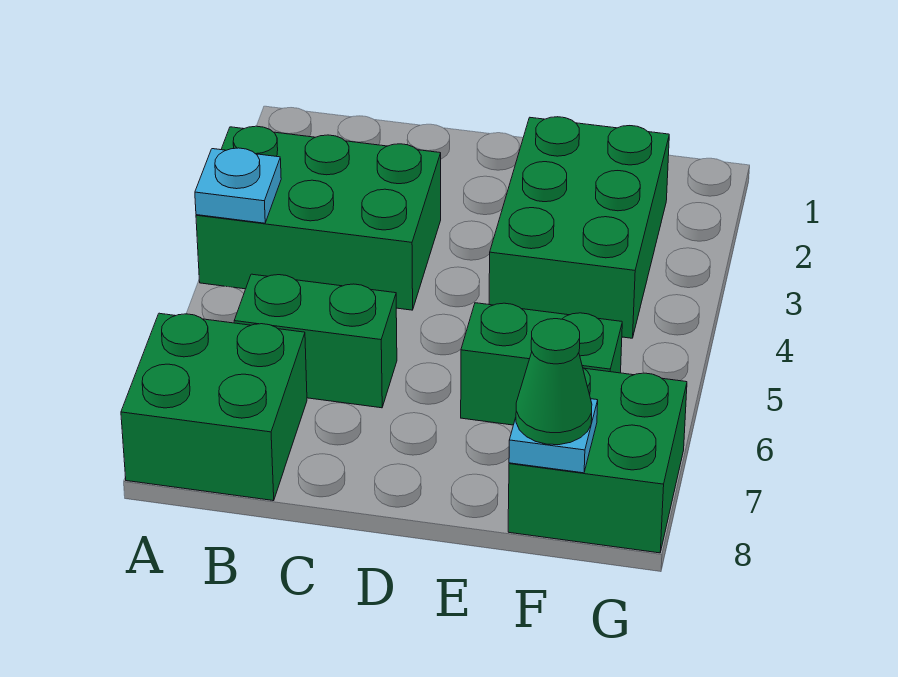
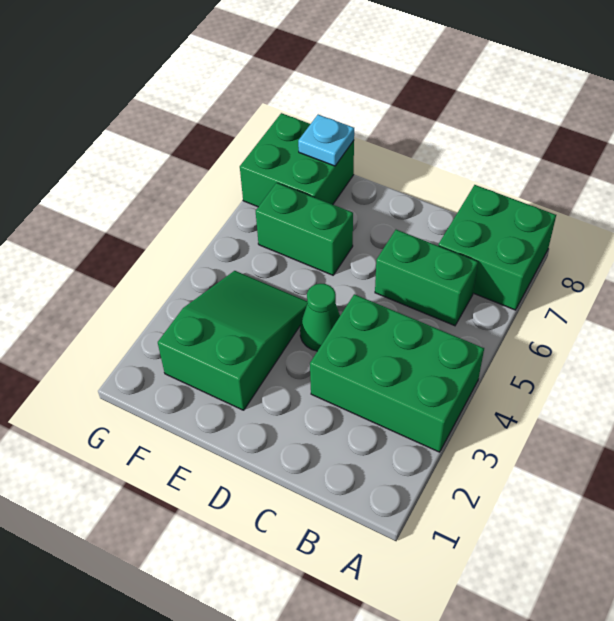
cyan 1x1 plate [195,148,281,223] -> none
green 2x3 brick [489,117,669,338] -> green 2x3 slope [158,271,307,410]
green 1x1 cone [516,319,592,445] -> green 1x1 cone moved to [300,284,340,351]

